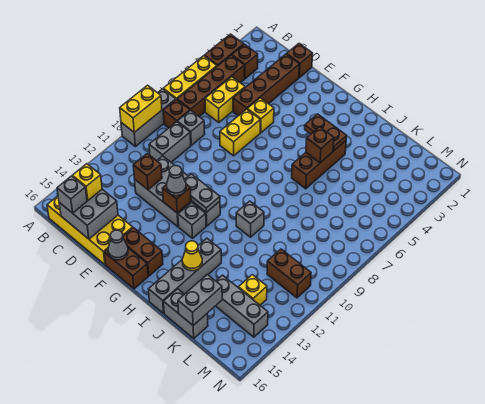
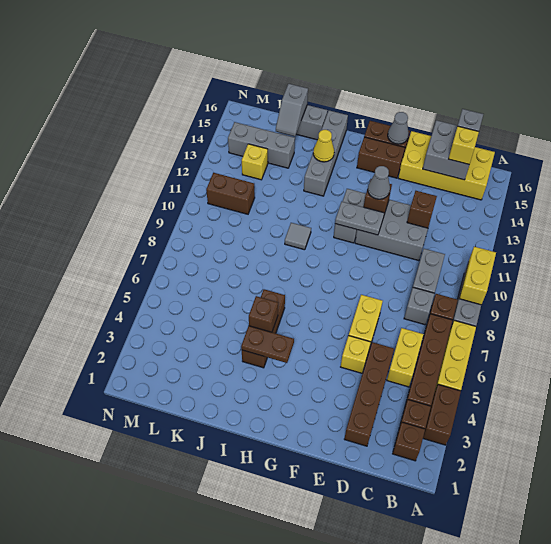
brown 1x1 brick [287,44,313,78] -> brown 1x1 brick moved to [393,422,425,461]
grey 1x1 brick [236,201,264,237] -> grey 1x1 tile [285,223,311,250]
grey 1x2 brick [178,274,222,325] -> grey 1x2 slope [276,84,308,136]

